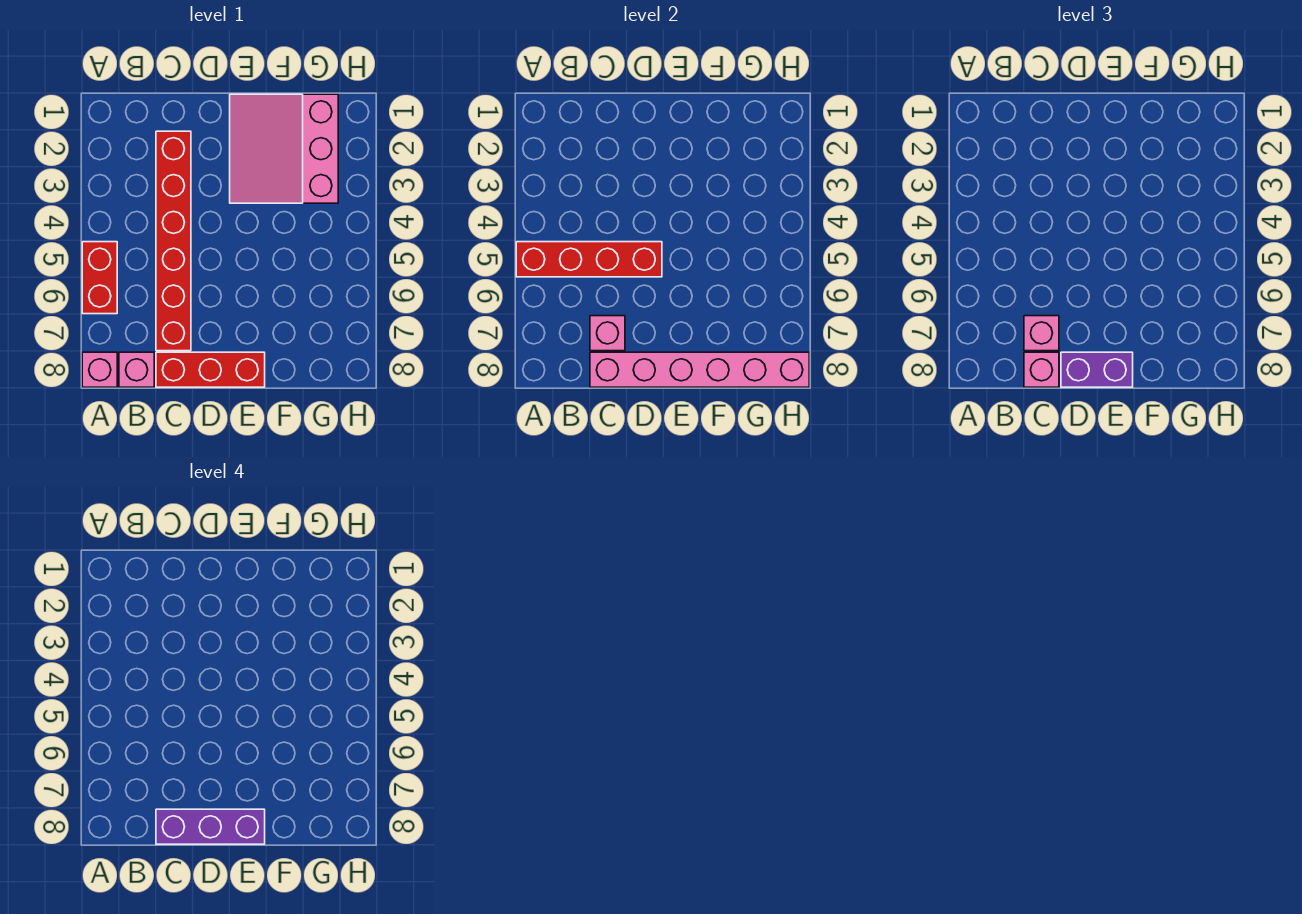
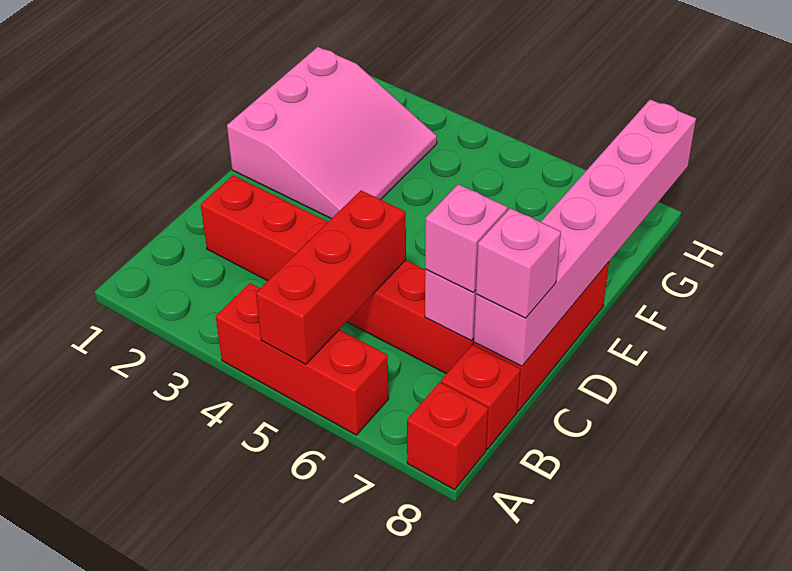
red 1x2 brick [82,242,117,314] -> red 1x3 brick [216,283,389,435]
red 1x4 brick [516,242,662,277] -> red 1x3 brick [256,191,406,364]
pink 1x1 brick [82,352,117,387] -> red 1x1 brick [407,382,488,490]
pink 1x1 brick [119,352,154,387] -> red 1x1 brick [441,345,520,449]
purple 1x3 brick [156,809,265,844] -> none
purple 1x2 brick [1061,352,1133,387] -> none
pink 3x3 slope [230,94,338,203] -> pink 3x3 slope turned to [227,47,437,219]

